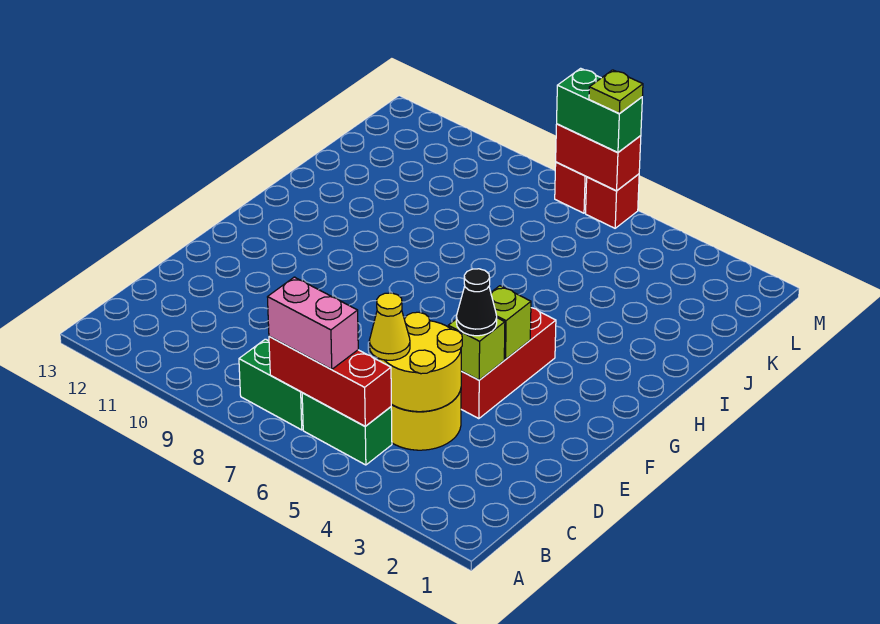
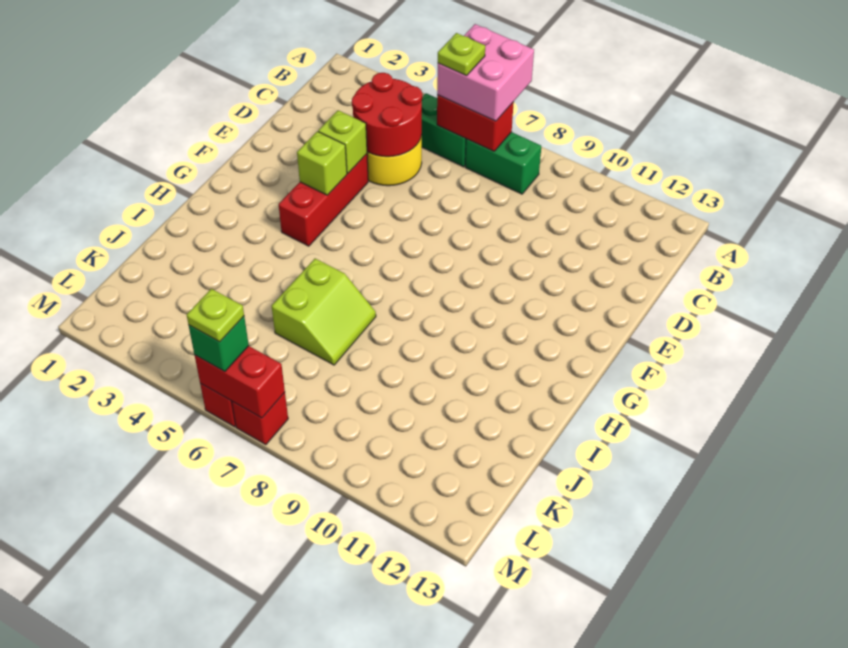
red 1x3 brick [269,336,392,426] -> red 1x2 brick [437,95,514,151]
pink 1x2 brick [268,277,358,370] -> pink 2x2 brick [437,24,534,121]
none -> lime 1x1 plate [438,33,485,76]
yellow 2x2 round brick [379,312,462,412] -> red 2x2 round brick [352,73,422,157]
yellow 1x1 cone [369,293,410,360] -> none
black 1x1 cone [456,269,497,336] -> none
none -> lime 2x2 slope [272,259,376,365]
green 1x2 brick [557,68,642,153] -> green 1x1 brick [189,316,249,372]

